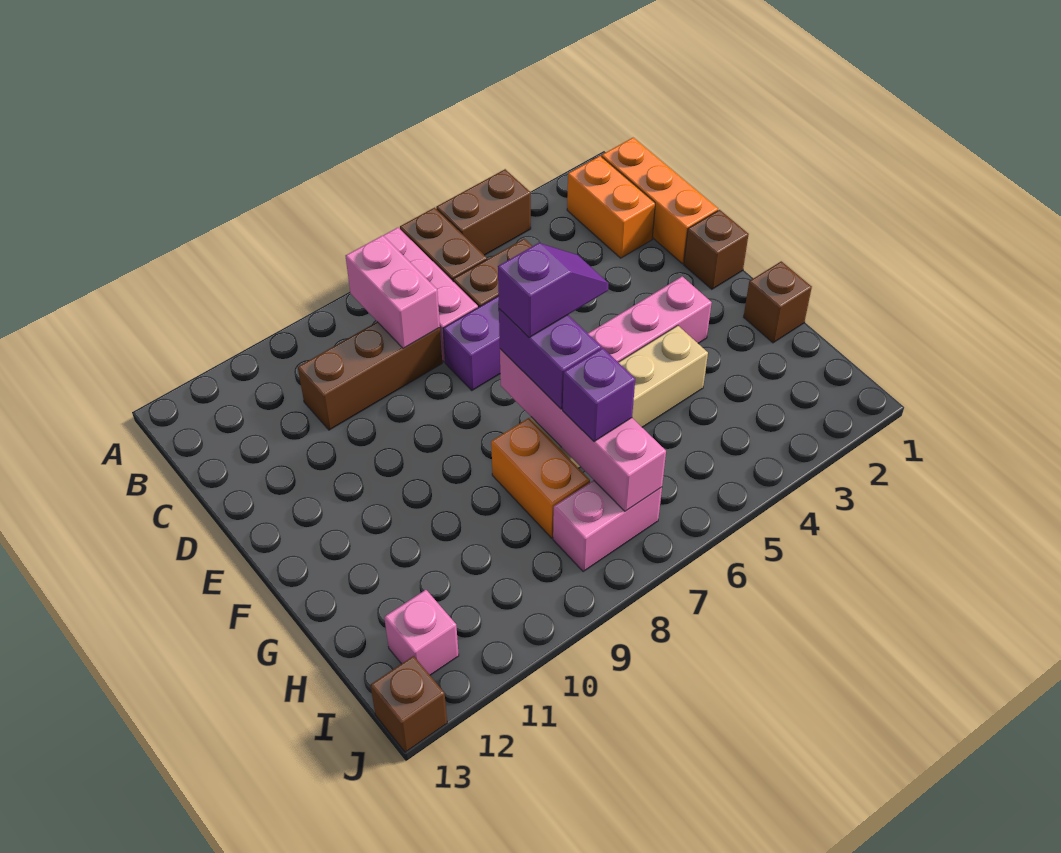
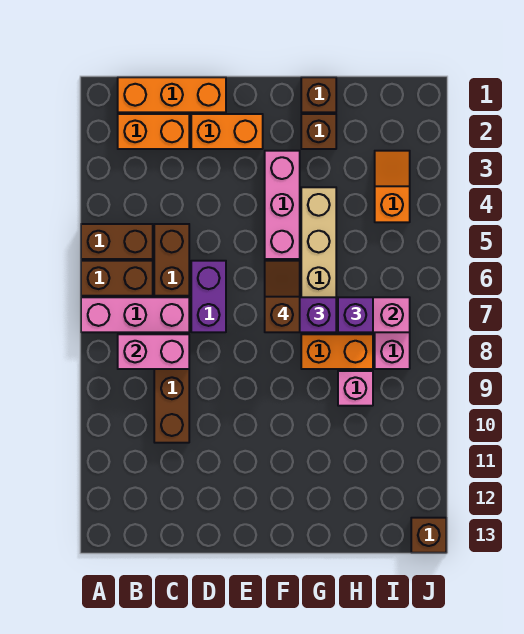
brown 1x2 brick [436,169,531,255] -> brown 1x2 brick turned to [81,224,153,259]
none -> orange 1x2 brick [191,114,263,149]
brown 1x1 brick [684,210,749,289] -> brown 1x1 brick moved to [301,114,336,149]
purple 1x2 slope [498,243,609,337] -> brown 1x2 slope [265,261,300,332]
none -> orange 1x2 slope [375,151,410,222]
pink 1x1 brick [384,590,459,675] -> pink 1x1 brick moved to [338,371,373,406]

